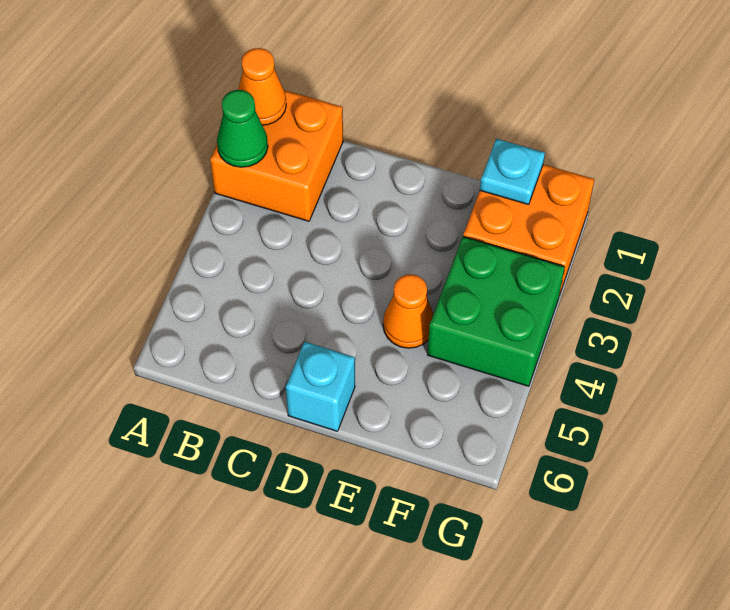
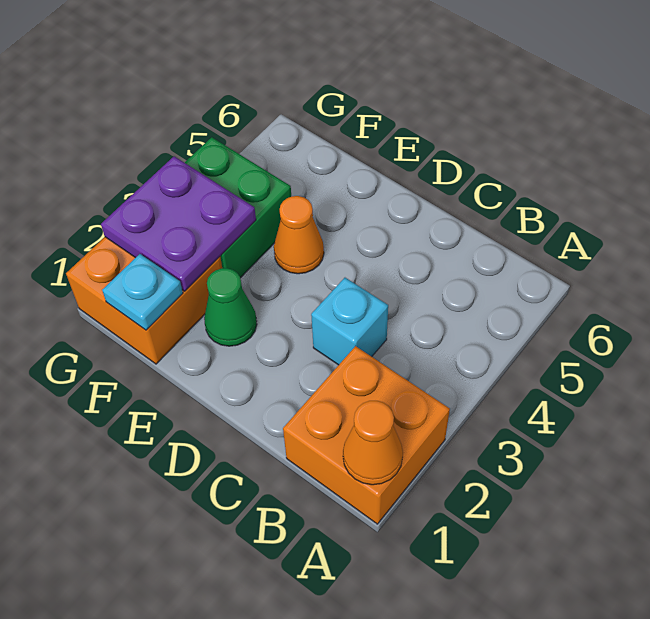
green 1x1 cone [217,90,268,167] -> green 1x1 cone moved to [204,268,257,346]
cyan 1x1 brick [286,342,355,431] -> cyan 1x1 brick moved to [311,278,388,365]
none -> purple 2x2 plate [101,156,256,291]

